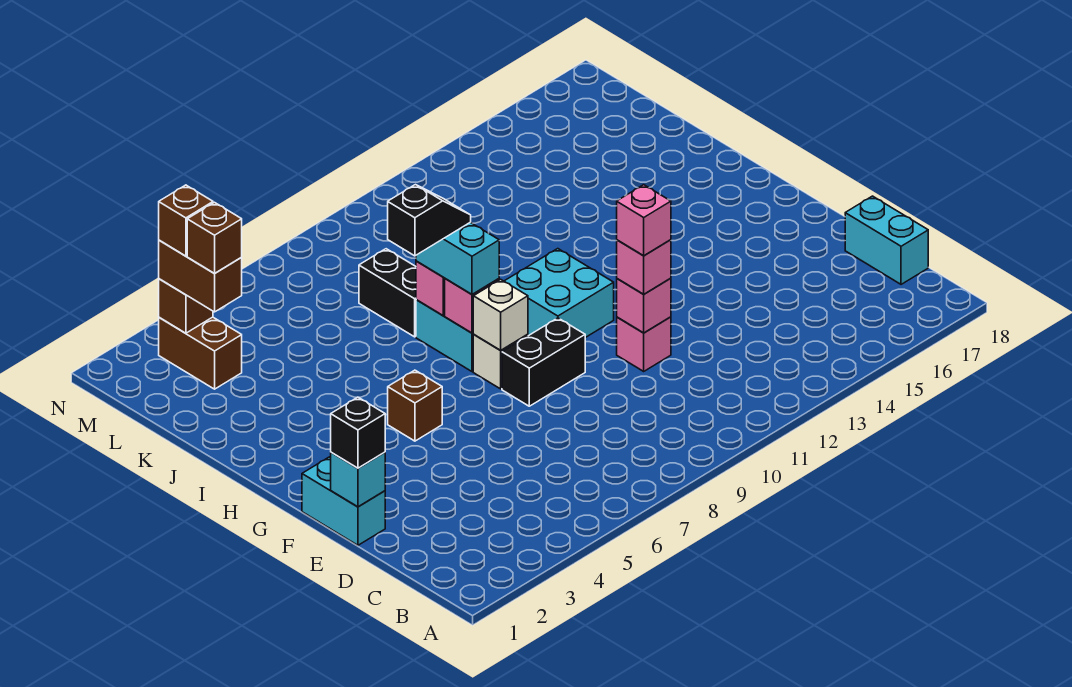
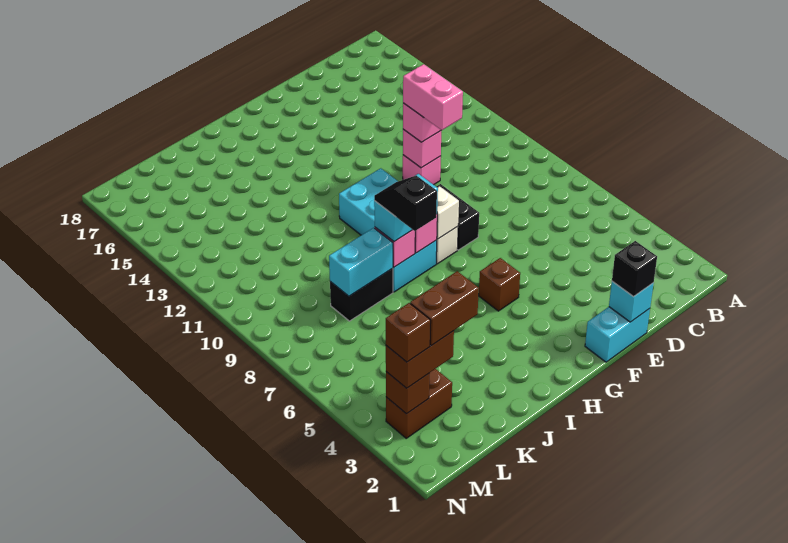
cyan 1x2 brick [845,196,928,284] -> cyan 1x2 brick moved to [329,228,393,296]
pink 1x1 brick [617,185,671,256] -> pink 1x2 brick [403,64,463,130]
brown 1x1 brick [187,202,242,274] -> brown 1x2 brick [410,271,479,346]

